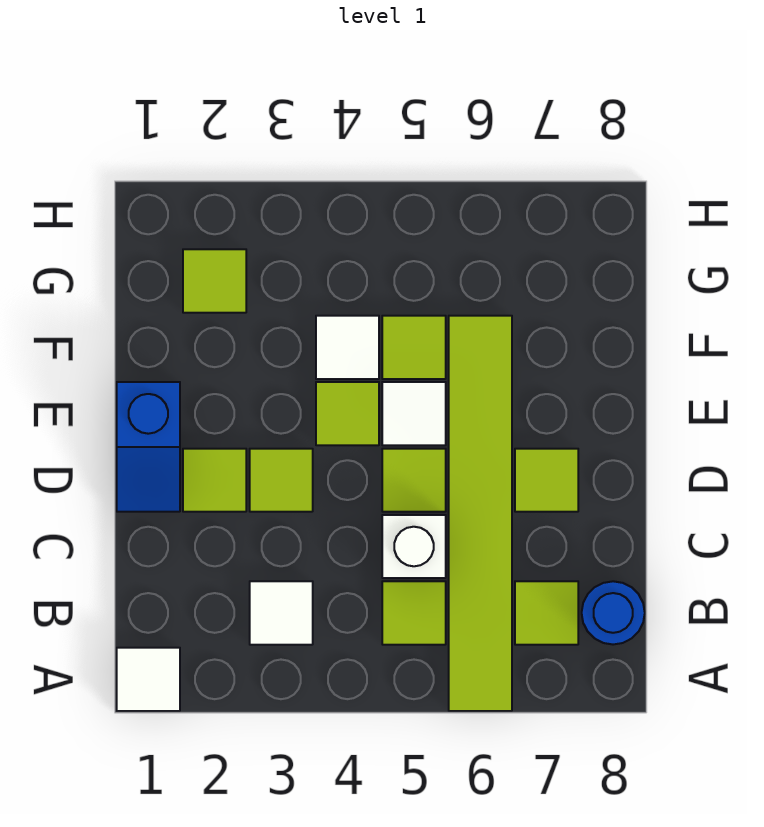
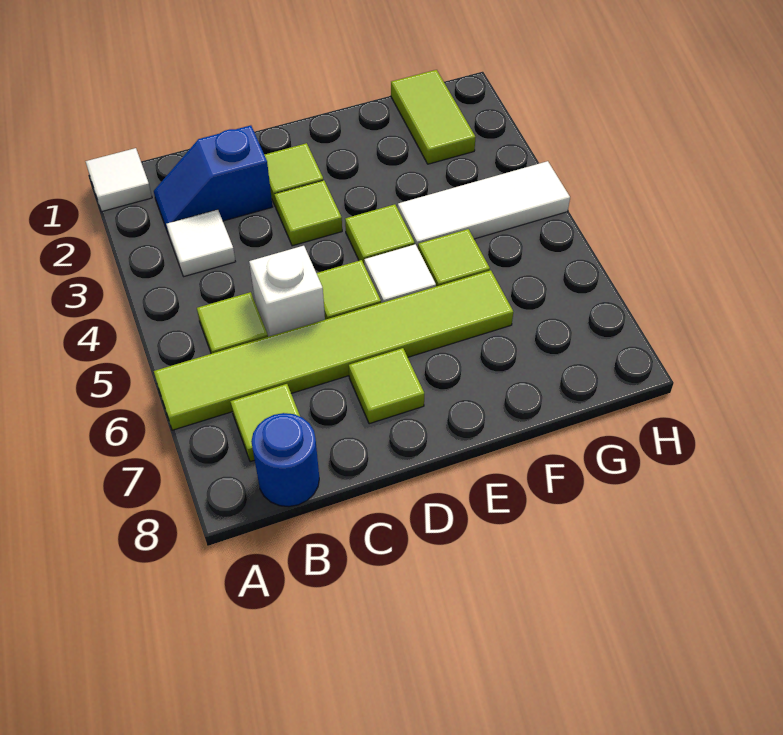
blue 1x2 slope [117,382,180,512] -> blue 1x2 slope moved to [154,125,272,235]
white 1x1 tile [316,316,379,379] -> white 1x3 tile [398,161,570,248]
lime 1x1 tile [183,249,246,313] -> lime 1x2 tile [391,70,476,164]

